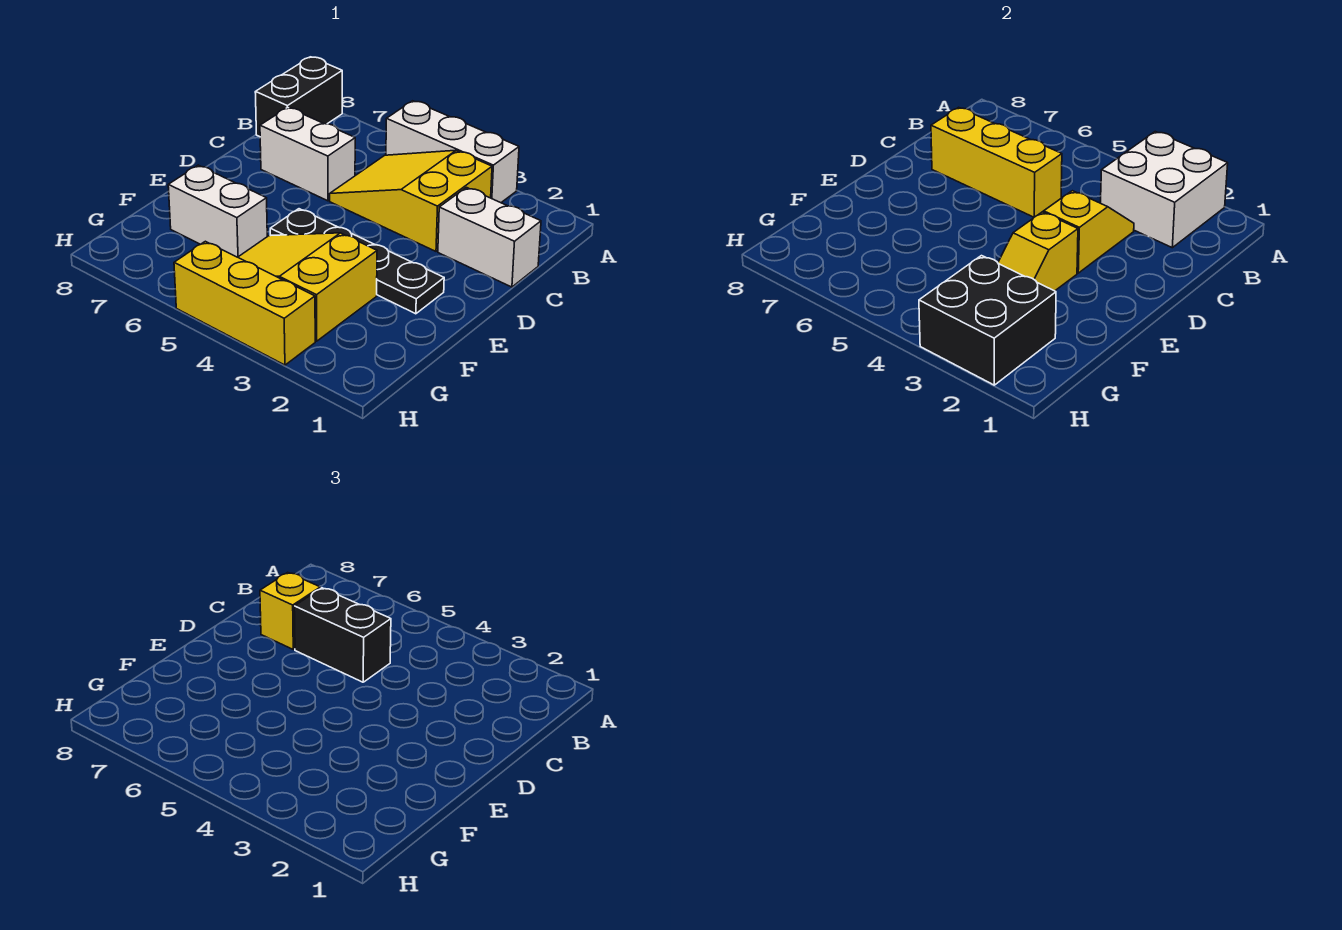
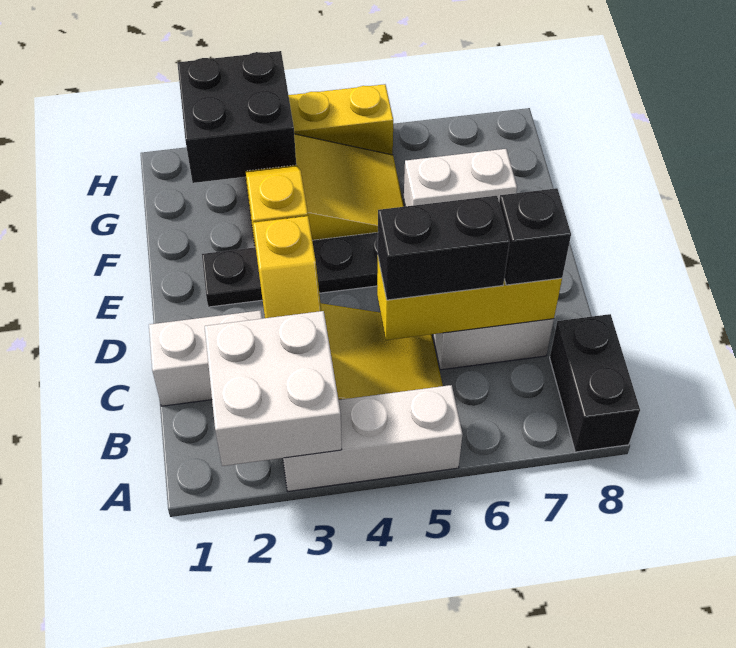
yellow 1x1 brick [260,572,320,649] -> black 1x1 brick [499,188,571,285]

